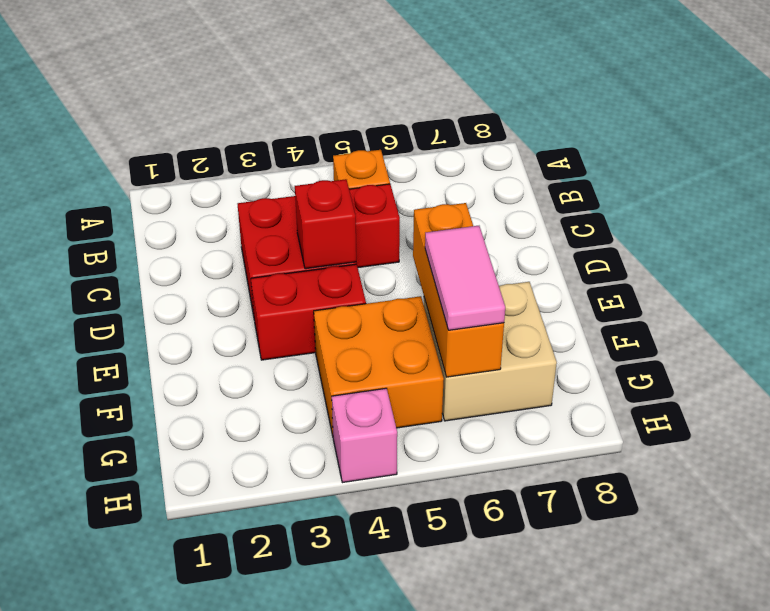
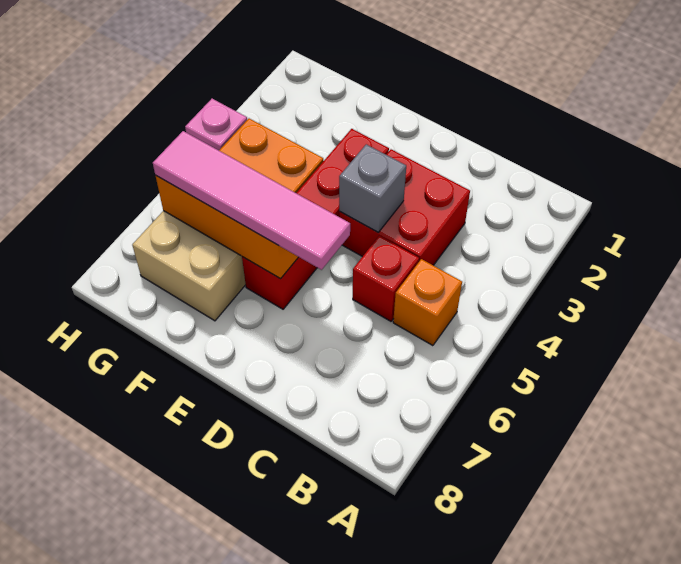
red 1x1 brick [295,179,356,269] -> grey 1x1 brick [339,144,406,232]
red 1x2 brick [251,264,366,360] -> red 1x4 brick [242,129,389,309]
pink 1x2 tile [425,226,505,330] -> pink 1x4 tile [153,131,350,270]

